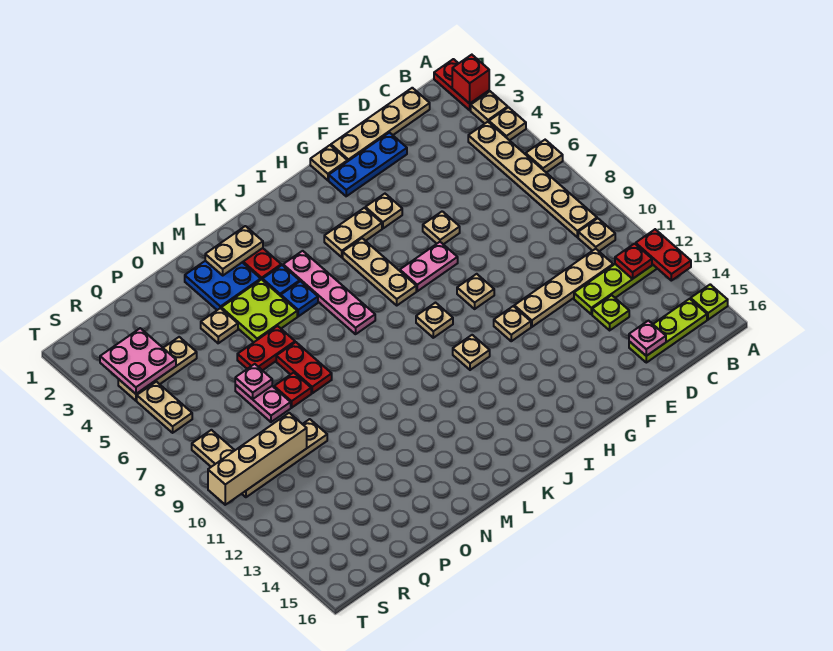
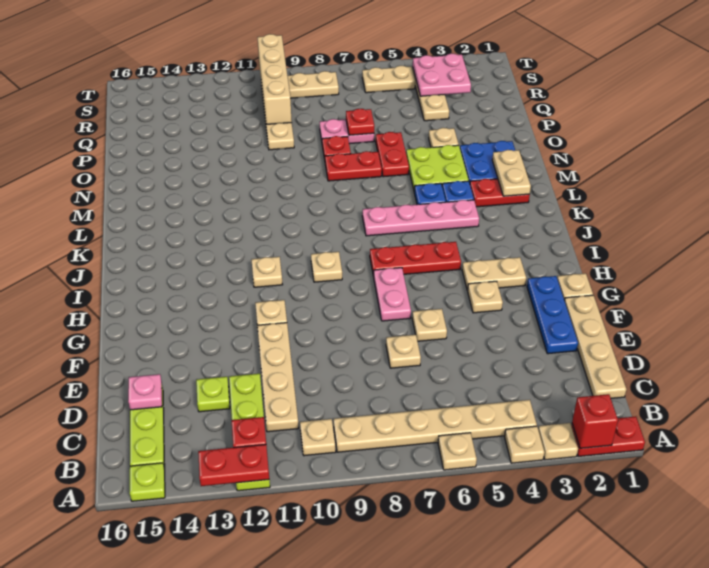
tan 1x1 plate [457,274,494,309] -> tan 1x1 plate moved to [386,335,421,368]
tan 1x2 plate [324,208,382,257] -> tan 1x2 plate turned to [462,257,526,290]
tan 1x3 plate [343,238,416,305] -> red 1x3 plate [370,242,461,277]
pink 1x1 plate [235,364,272,399] -> red 1x1 plate [346,109,374,135]

